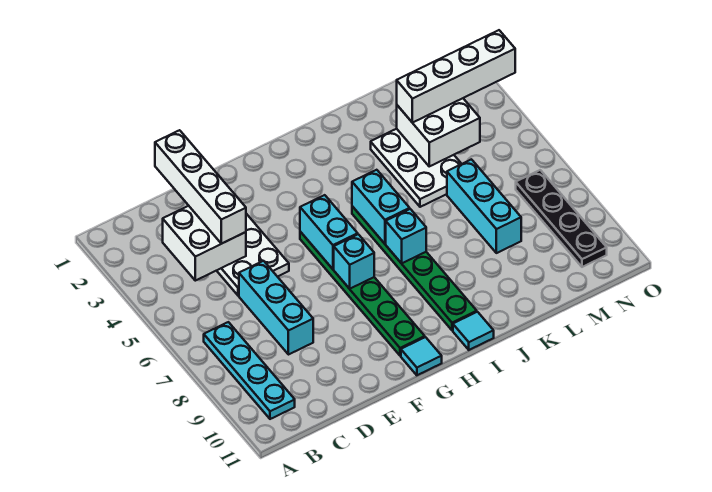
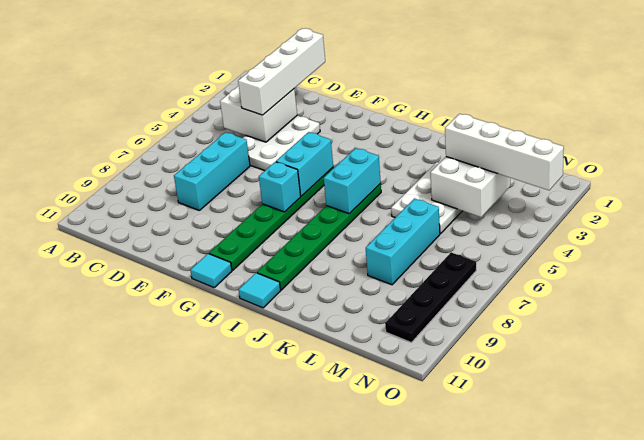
cyan 1x4 plate [204,322,295,419] -> none
cyan 1x1 brick [386,209,426,263] -> none

